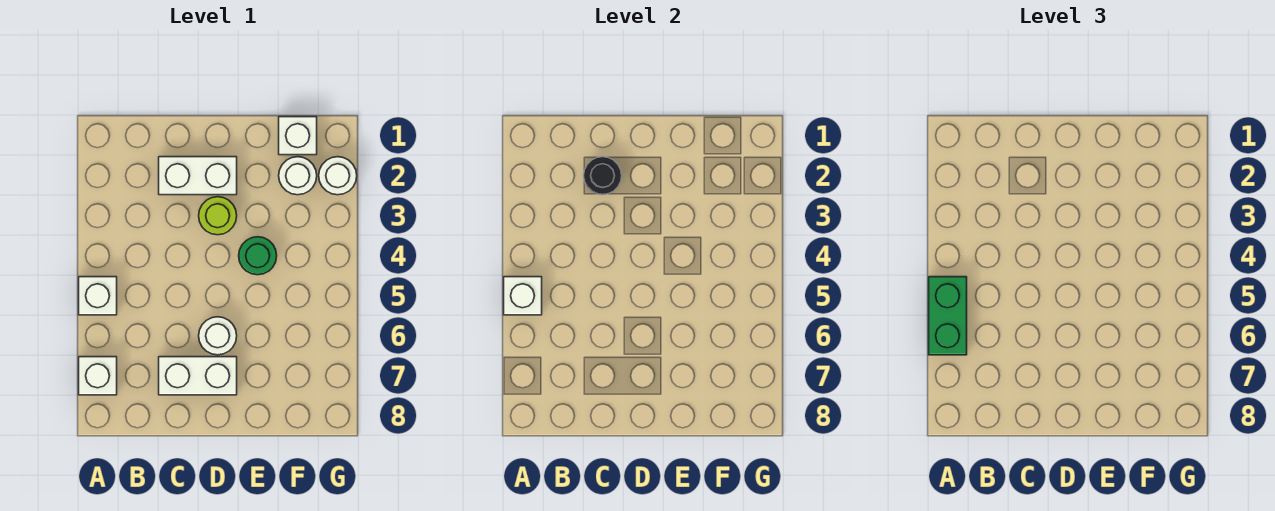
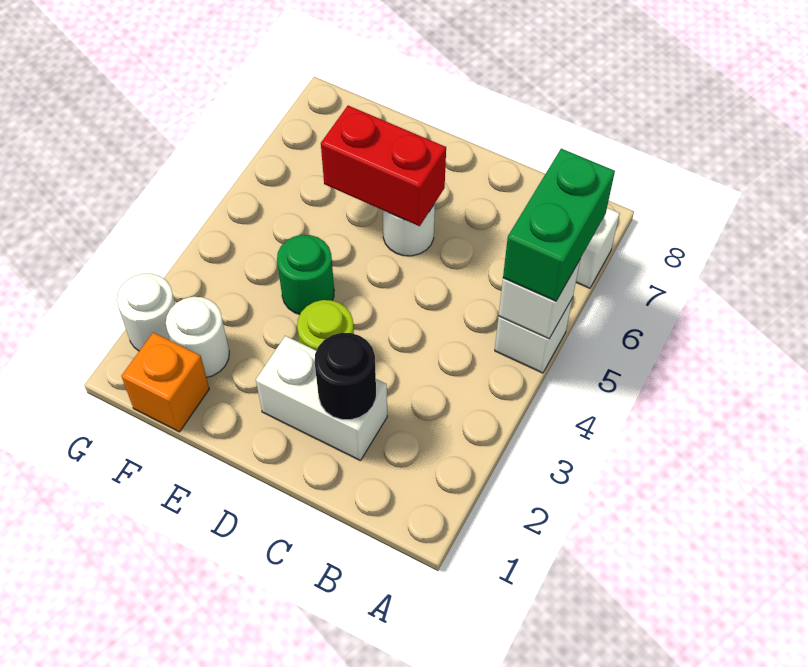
white 1x2 brick [159,357,237,395] -> none
none -> red 1x2 brick [321,106,446,226]
white 1x1 brick [279,117,317,155] -> orange 1x1 brick [121,332,209,432]

